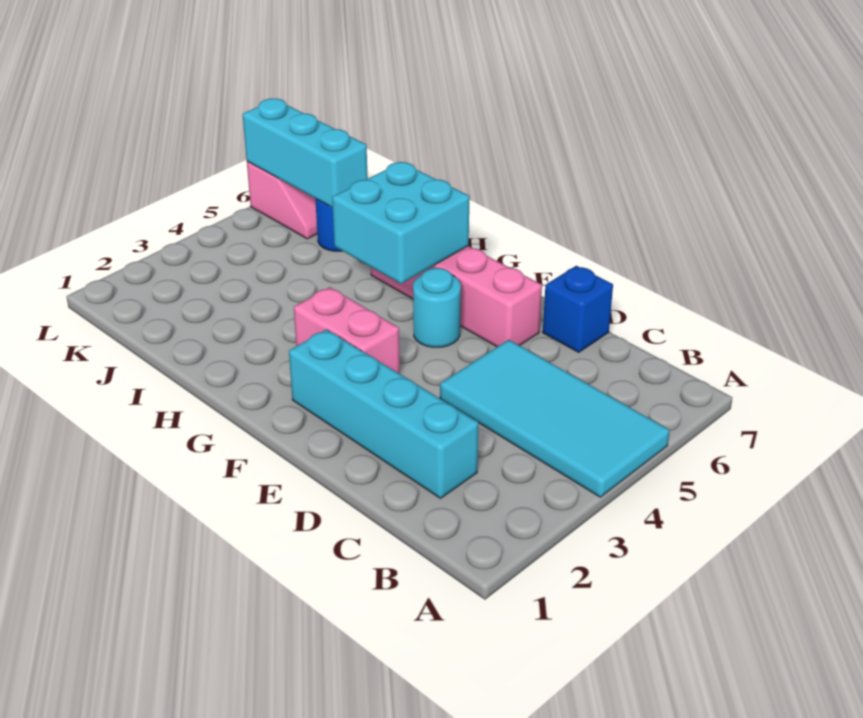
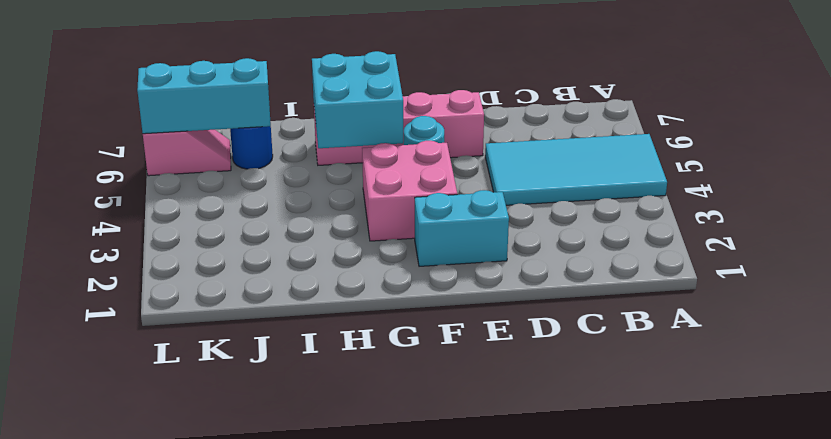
cyan 1x4 brick [289,329,478,498] -> cyan 1x2 brick [415,190,509,266]
blue 1x1 brick [543,266,613,352] -> none
pink 1x2 brick [294,287,400,374] -> pink 2x2 brick [362,141,457,241]

